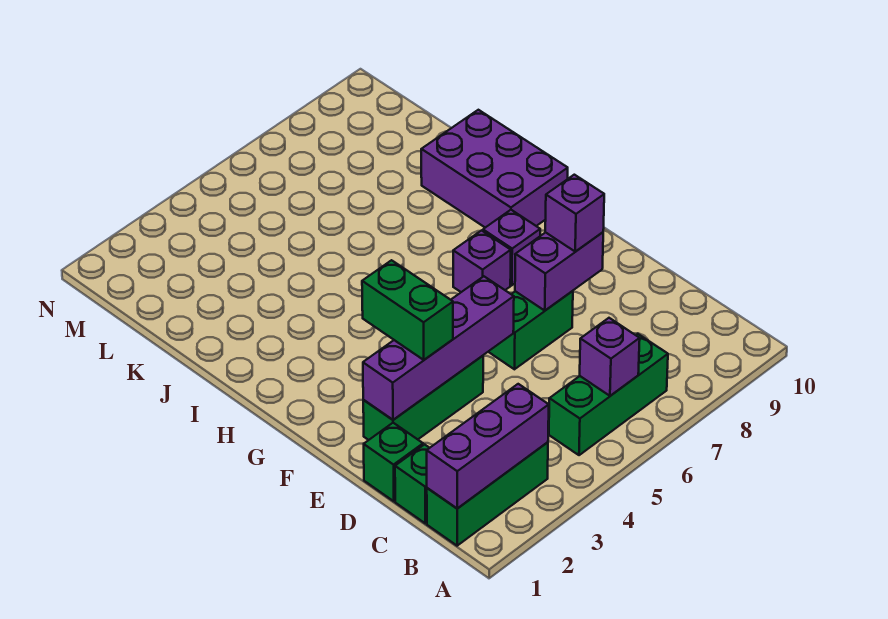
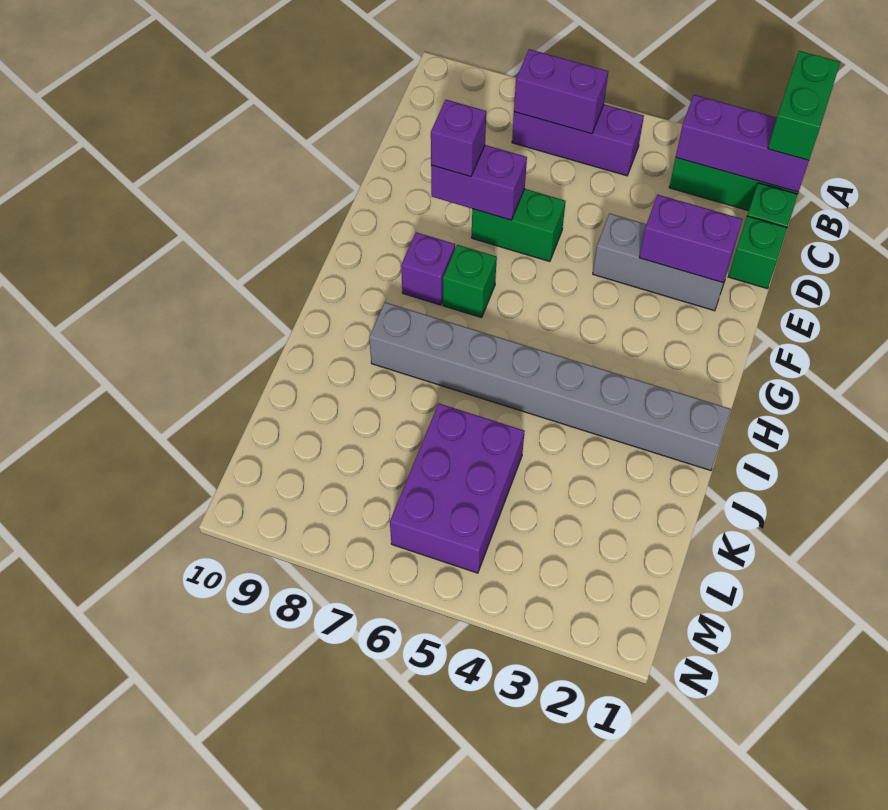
green 1x3 brick [549,334,668,455] -> purple 1x3 brick [512,104,644,176]
purple 1x1 brick [580,318,640,396] -> purple 1x2 brick [514,49,608,134]
green 1x3 brick [363,356,483,440] -> grey 1x3 brick [593,213,731,311]
purple 1x4 brick [363,276,514,420] -> purple 1x2 brick [639,195,742,283]
green 1x2 brick [362,260,453,360] -> green 1x2 brick moved to [768,51,840,160]
purple 1x1 brick [453,231,511,292] -> green 1x1 brick [443,245,497,318]
purple 2x3 brick [421,110,568,228] -> purple 2x3 brick moved to [390,404,525,573]
none -> grey 1x8 brick [369,302,731,471]

